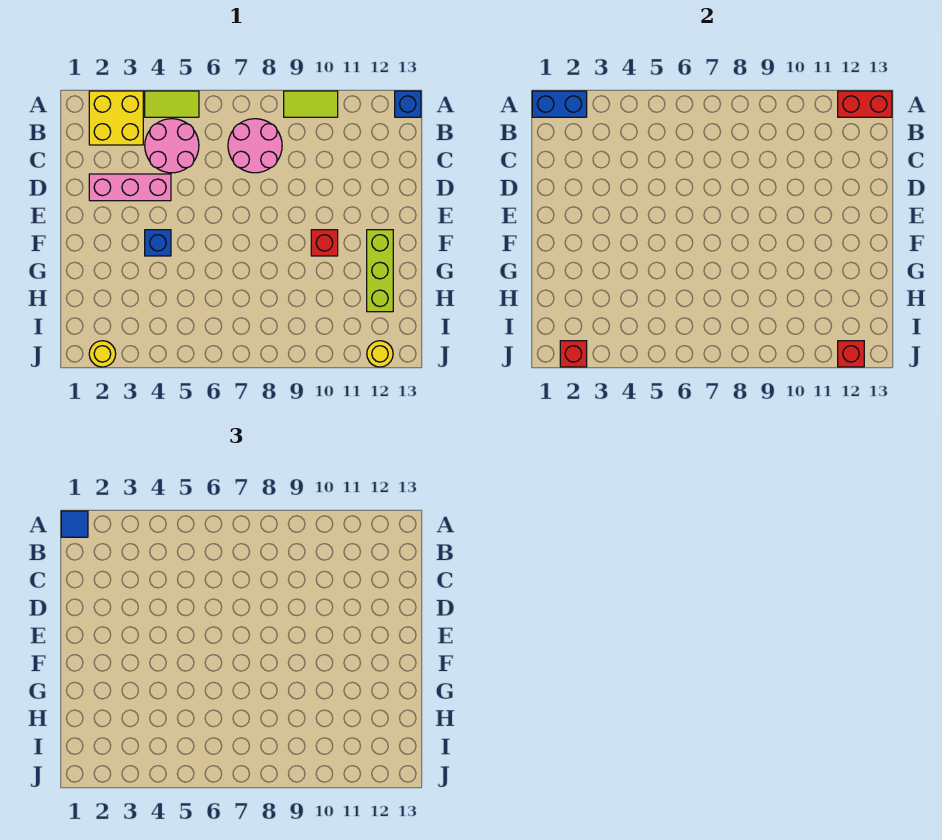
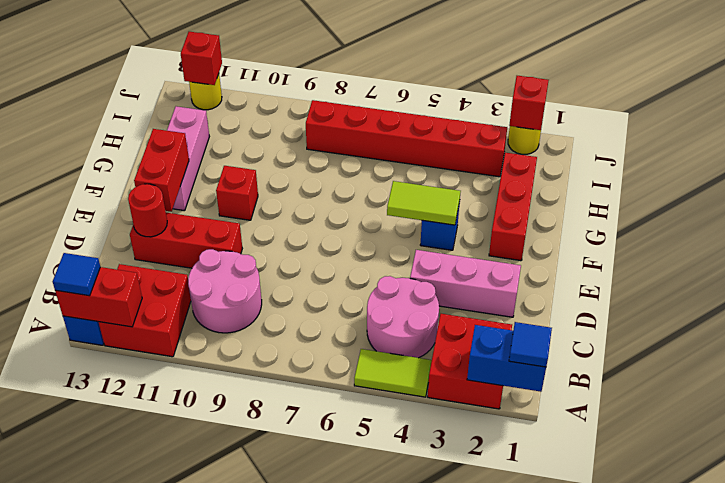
yellow 2x2 brick [89,91,143,145] -> red 2x2 brick [428,314,512,409]
lime 1x2 tile [284,91,338,117] -> lime 1x2 tile moved to [387,181,461,225]
none -> red 2x2 brick [99,264,191,357]
none -> blue 1x1 tile [53,253,100,296]
pink 2x2 round brick [228,119,282,173] -> pink 2x2 round brick moved to [188,249,262,333]
none -> red 1x3 brick [130,213,242,268]
none -> red 1x1 round brick [128,184,167,237]
none -> red 1x2 brick [134,129,189,212]
none -> red 1x3 brick [489,153,537,261]
lime 1x3 brick [367,230,393,312] -> pink 1x3 brick [167,106,209,211]
none -> red 1x6 brick [306,100,507,177]

